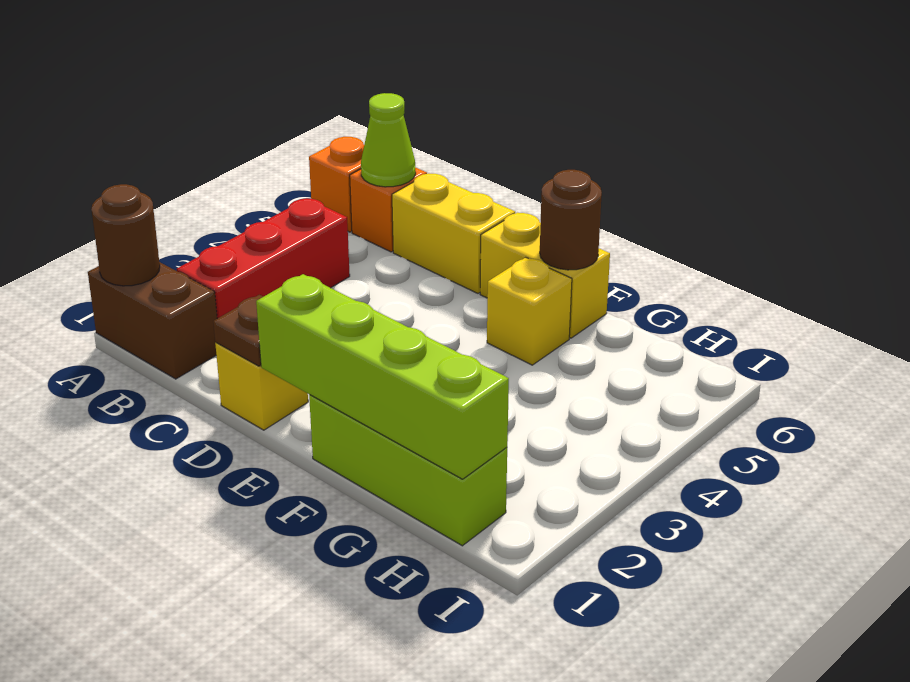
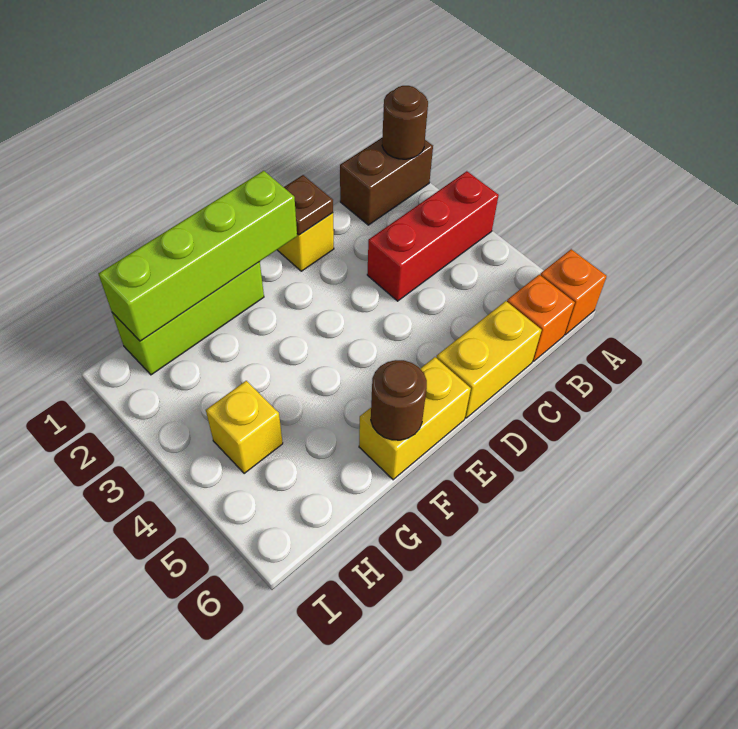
red 1x3 brick [177,199,350,318] -> red 1x3 brick turned to [367,171,499,301]
lime 1x1 cone [361,93,416,187] -> none
yellow 1x1 brick [487,257,572,365] -> yellow 1x1 brick moved to [206,381,283,474]

